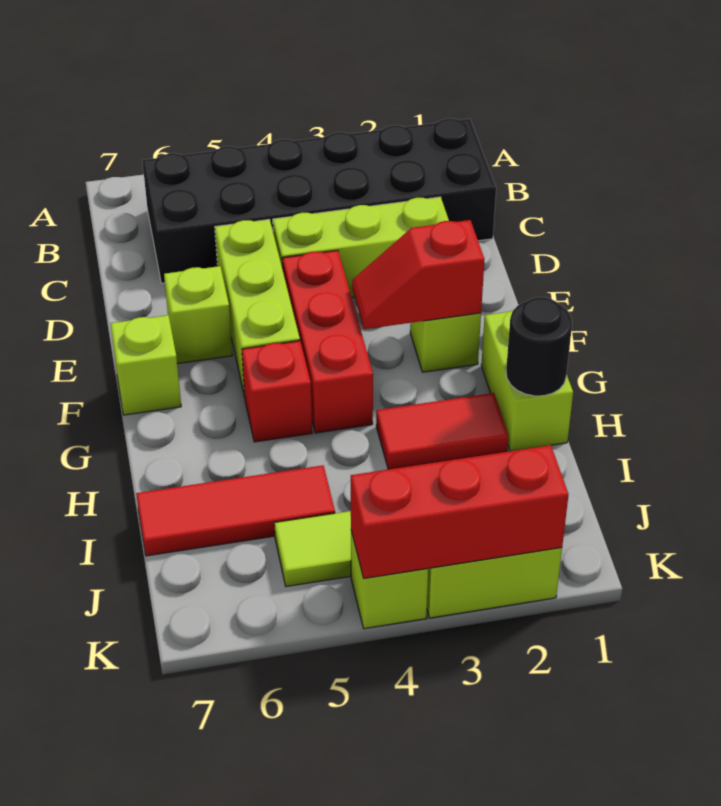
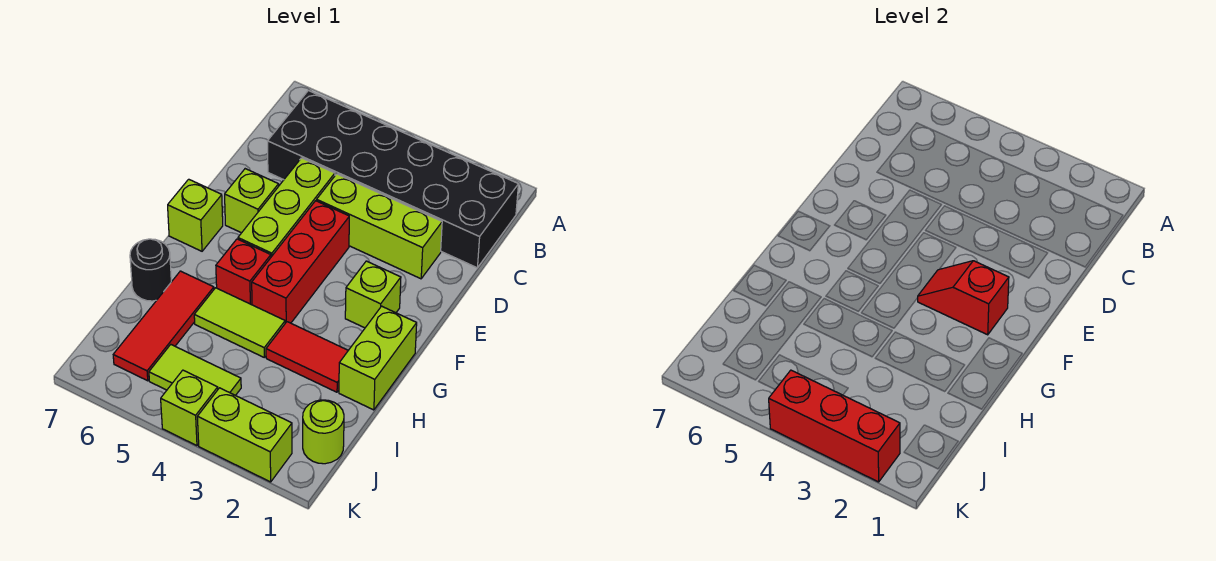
black 1x1 round brick [506,297,572,396] -> black 1x1 round brick moved to [130,239,171,301]
none -> lime 1x2 tile [194,288,285,357]
red 1x3 tile [136,465,335,556] -> red 1x3 tile turned to [113,271,214,381]
none -> lime 1x1 round brick [303,400,344,464]

